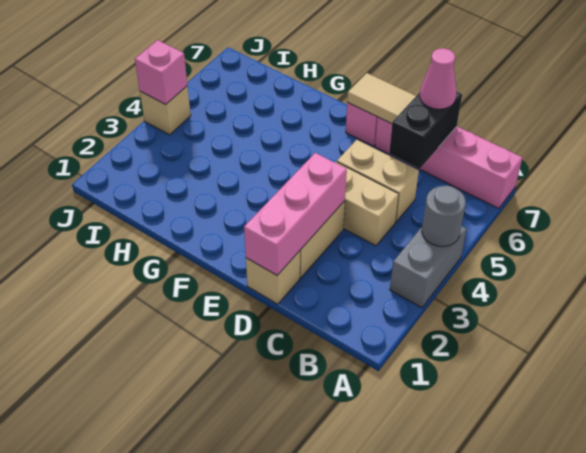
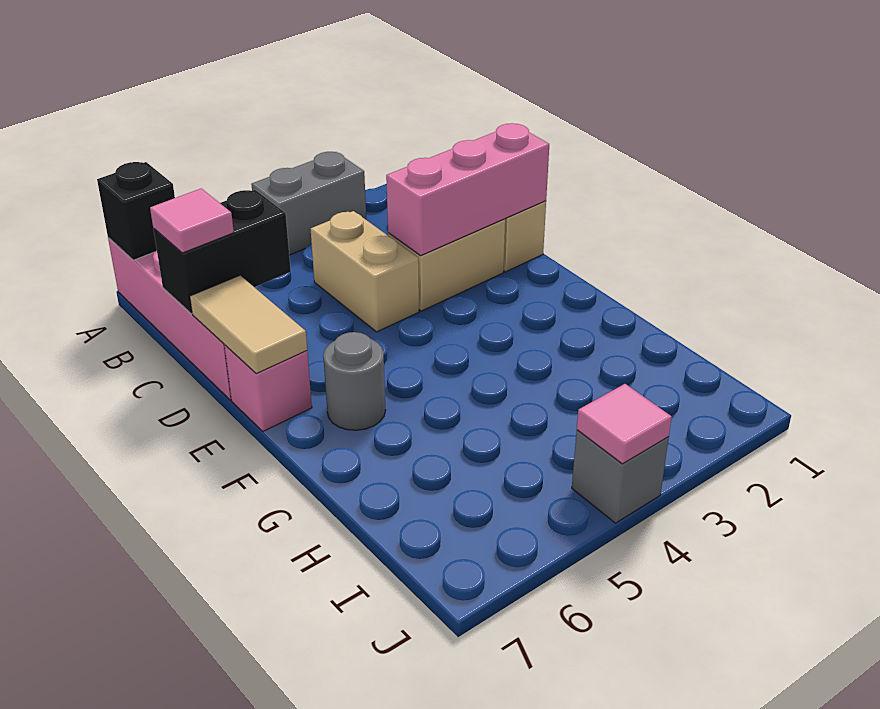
grey 1x1 round brick [422,185,466,247] -> grey 1x1 round brick moved to [323,332,385,430]
none -> black 1x1 brick [97,162,175,260]
tan 1x2 brick [337,140,419,222] -> none
pink 1x1 cone [420,48,457,109] -> pink 1x1 tile [150,189,234,253]
tan 1x1 brick [140,86,191,135] -> grey 1x1 brick [572,430,669,523]
pink 1x1 brick [135,40,187,104] -> pink 1x1 tile [577,384,672,464]

